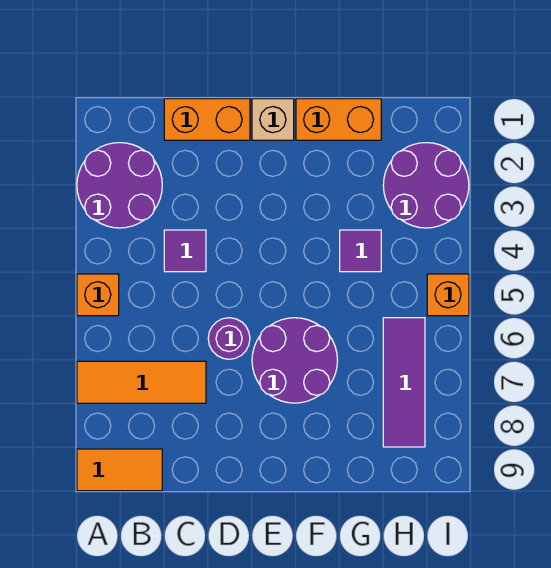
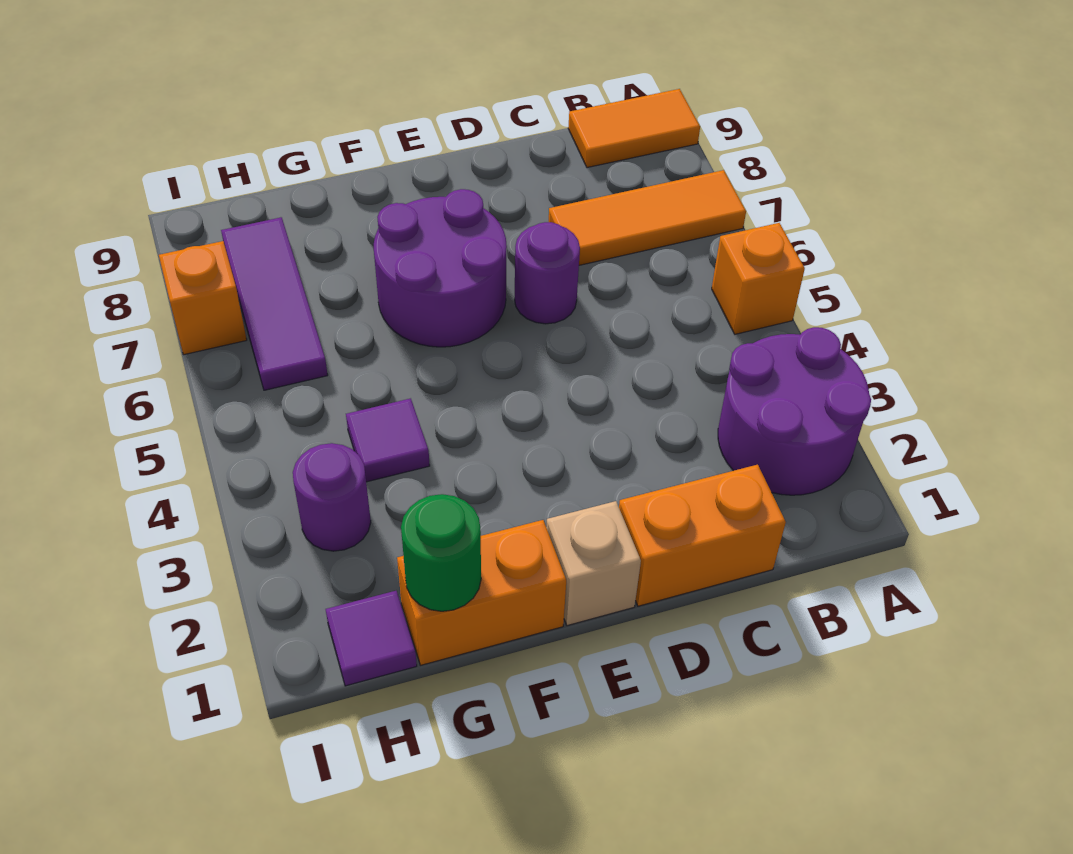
purple 1x1 tile [164,230,206,272] -> purple 1x1 tile moved to [326,591,417,686]
none -> green 1x1 round brick [401,494,481,611]
purple 2x2 round brick [383,143,469,228] -> purple 1x1 round brick [293,443,371,551]
orange 1x1 brick [427,274,469,316] -> orange 1x1 brick moved to [159,241,247,355]

